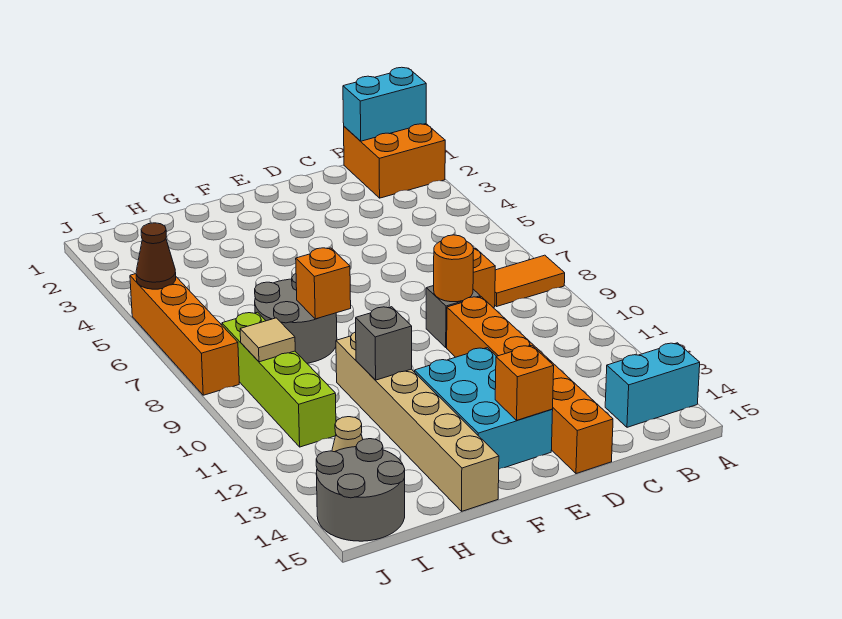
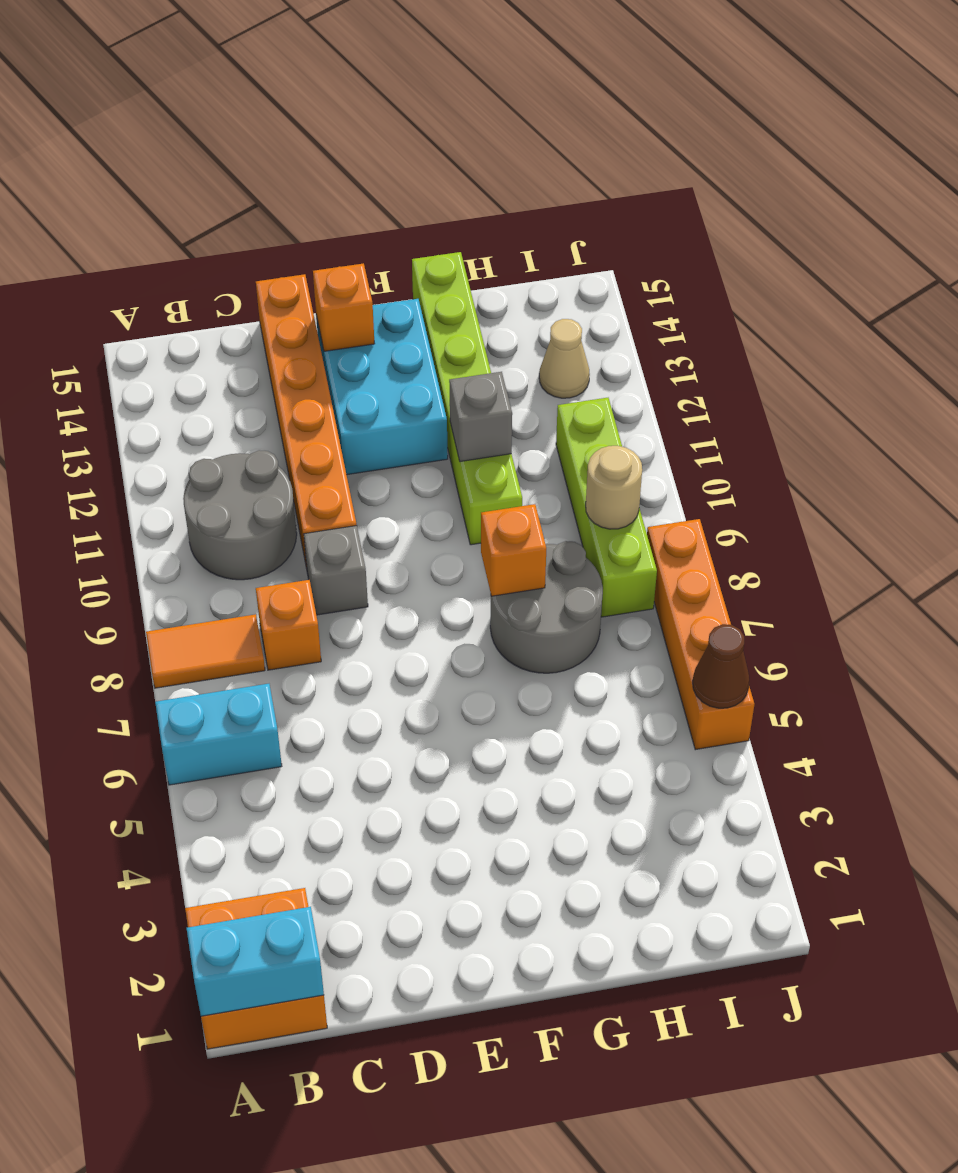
cyan 1x2 brick [605,343,700,427] -> cyan 1x2 brick moved to [155,684,282,785]
orange 1x1 round brick [434,235,473,302] -> none
tan 1x6 brick [336,332,499,511] -> lime 1x6 brick [412,252,522,545]
tan 1x1 tile [240,318,295,362] -> tan 1x1 round brick [586,446,642,529]
grey 2x2 round brick [316,439,405,541] -> grey 2x2 round brick moved to [183,450,297,580]

